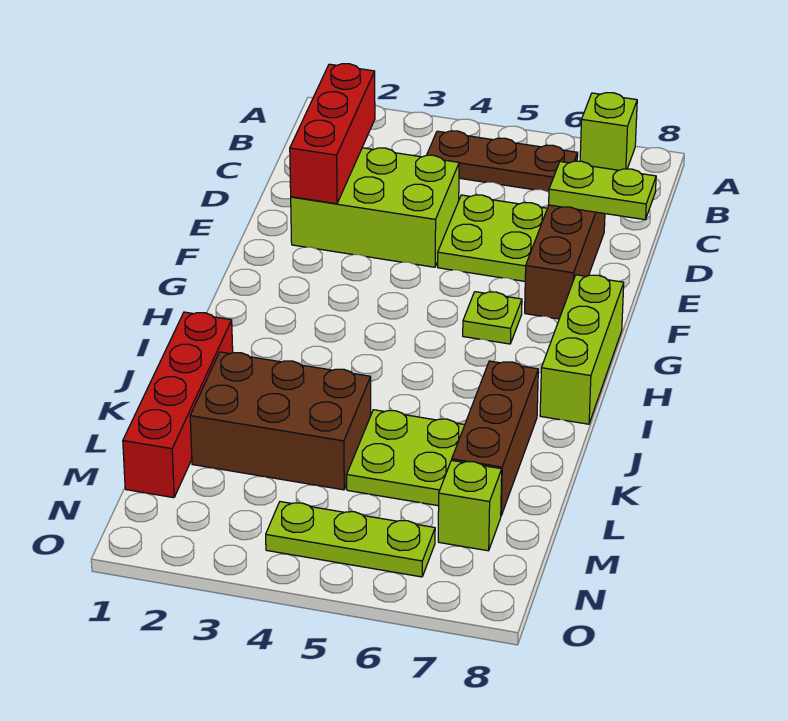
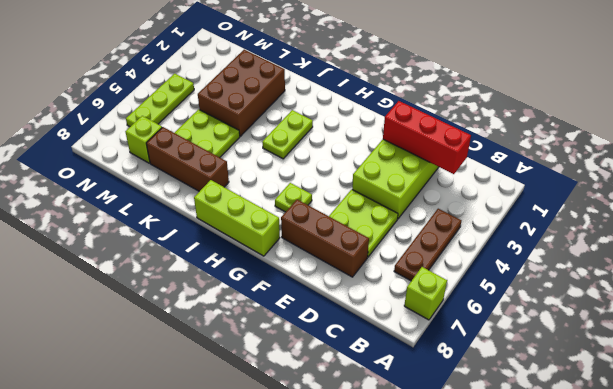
lime 1x2 plate [549,161,656,220] -> lime 1x2 plate moved to [262,110,313,159]
red 1x4 brick [123,312,233,498] -> none

